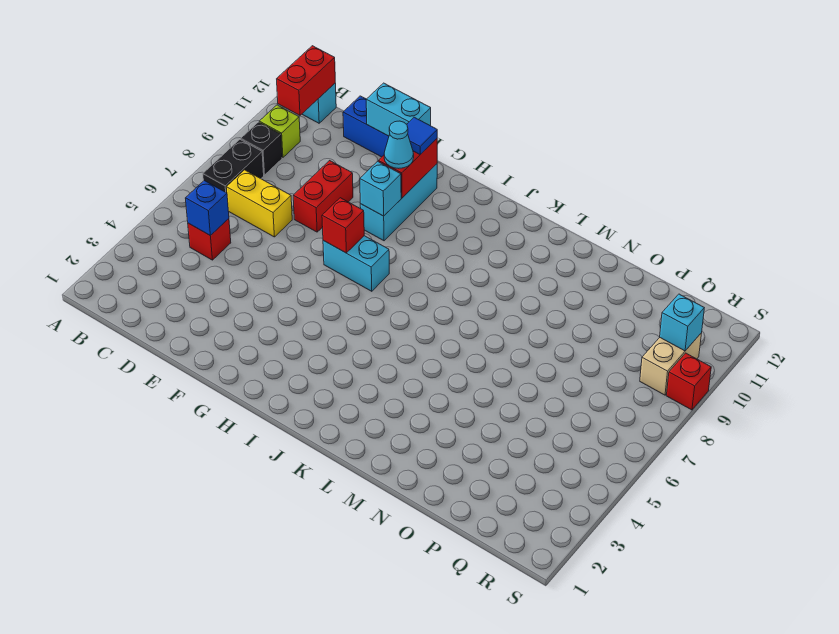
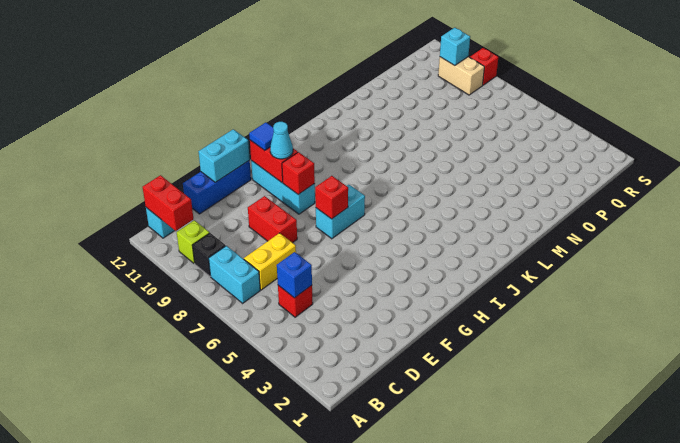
black 1x2 brick [203,139,264,193] -> cyan 1x2 brick [209,246,260,303]
cyan 1x1 brick [360,161,401,216] -> red 1x1 brick [282,152,315,195]

